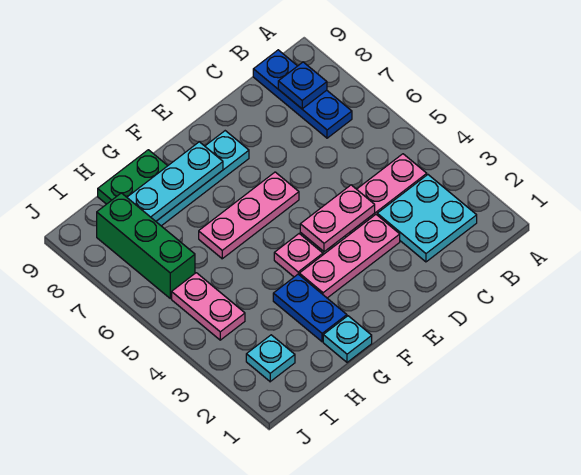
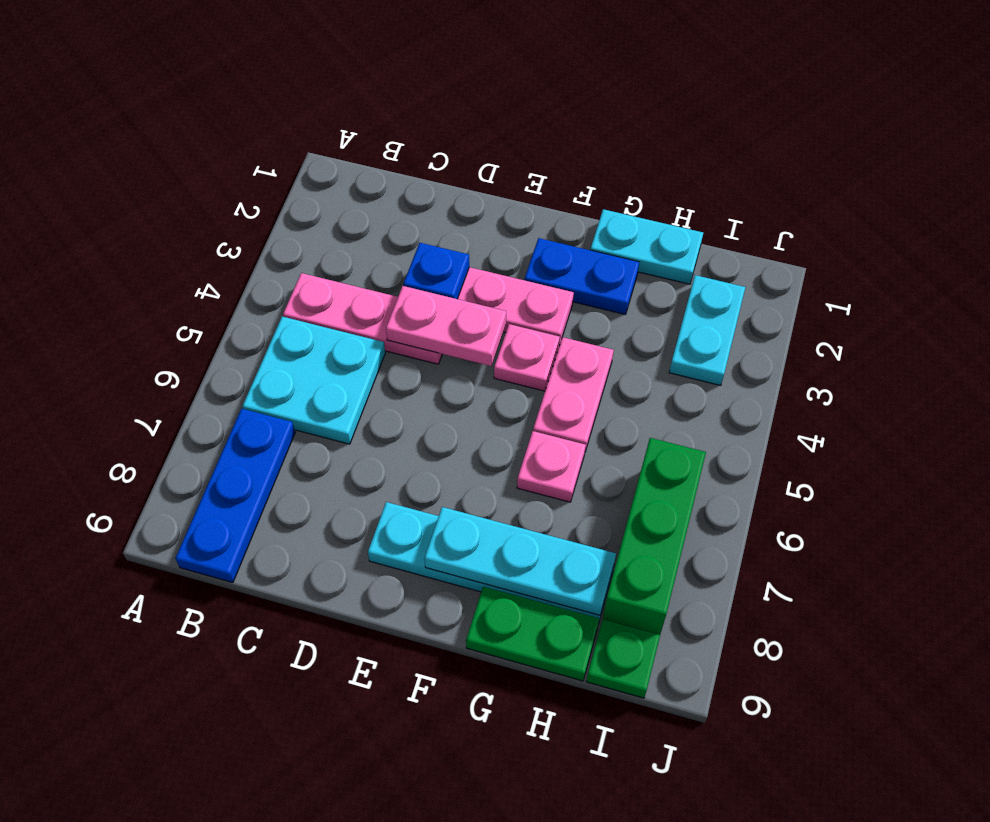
cyan 2x2 plate [377,175,477,262] -> cyan 2x2 plate moved to [242,317,385,444]
blue 1x1 plate [278,62,327,109] -> blue 1x1 plate moved to [403,243,469,299]
pink 1x3 plate [199,172,299,259] -> pink 1x1 plate [517,431,586,502]
cyan 1x1 plate [323,316,372,362] -> cyan 1x2 plate [590,209,703,284]
blue 1x2 plate [273,274,347,342] -> blue 1x2 plate turned to [525,238,639,315]
cyan 1x1 plate [246,335,295,382] -> cyan 1x2 plate [669,275,745,385]
pink 1x2 plate [172,273,245,340] -> pink 1x2 plate moved to [533,337,614,451]
none -> green 1x1 plate [586,619,660,698]

